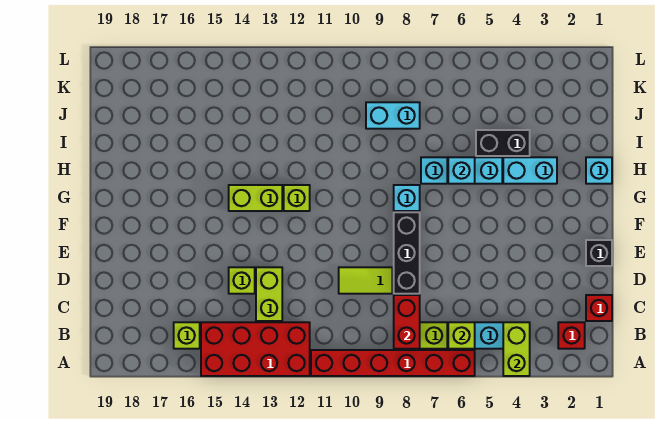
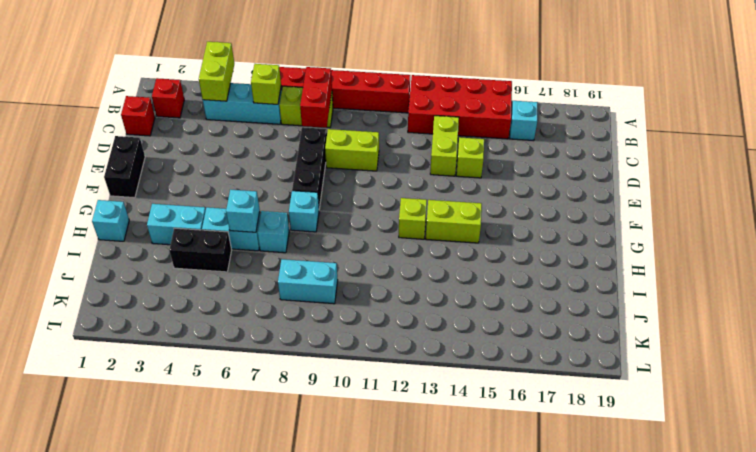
lime 1x1 brick [174,322,200,349] -> cyan 1x1 brick [510,101,538,141]
lime 1x2 tile [339,267,392,294] -> lime 1x2 brick [325,129,379,171]
black 1x1 brick [586,240,612,266] -> black 1x2 brick [104,136,145,198]

